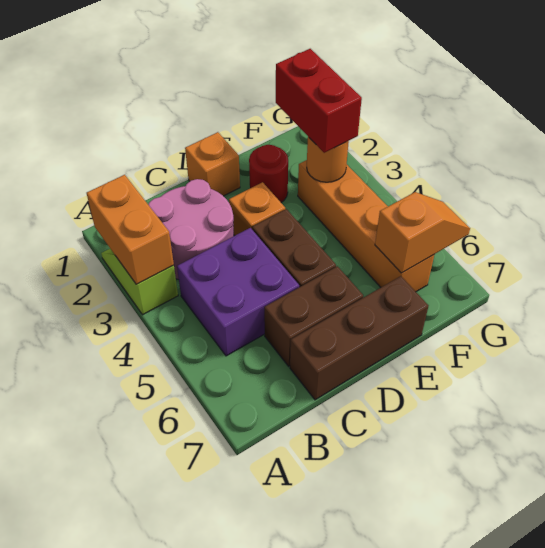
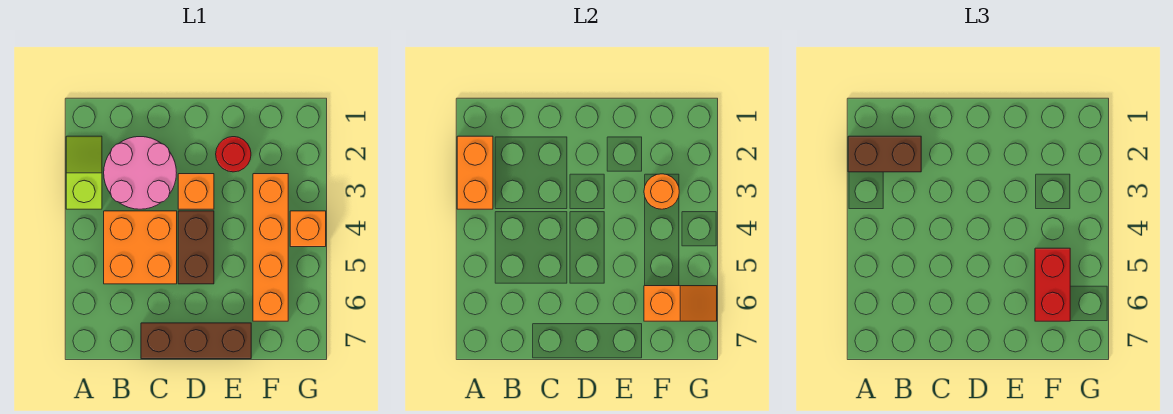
purple 2x2 brick [177,228,299,356] -> orange 2x2 brick [104,211,177,284]
brown 1x2 brick [264,266,363,366] -> brown 1x2 brick moved to [848,136,921,172]
orange 1x1 brick [185,132,240,196] -> orange 1x1 brick moved to [290,211,326,247]
red 1x2 brick [276,49,362,153] -> red 1x2 brick moved to [1035,248,1070,321]

